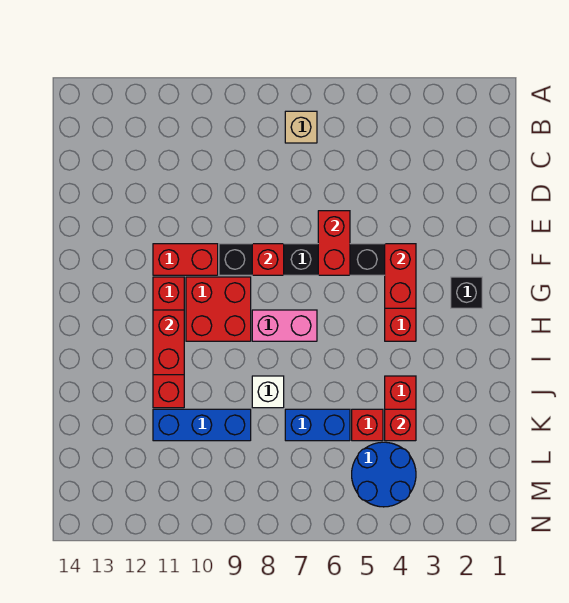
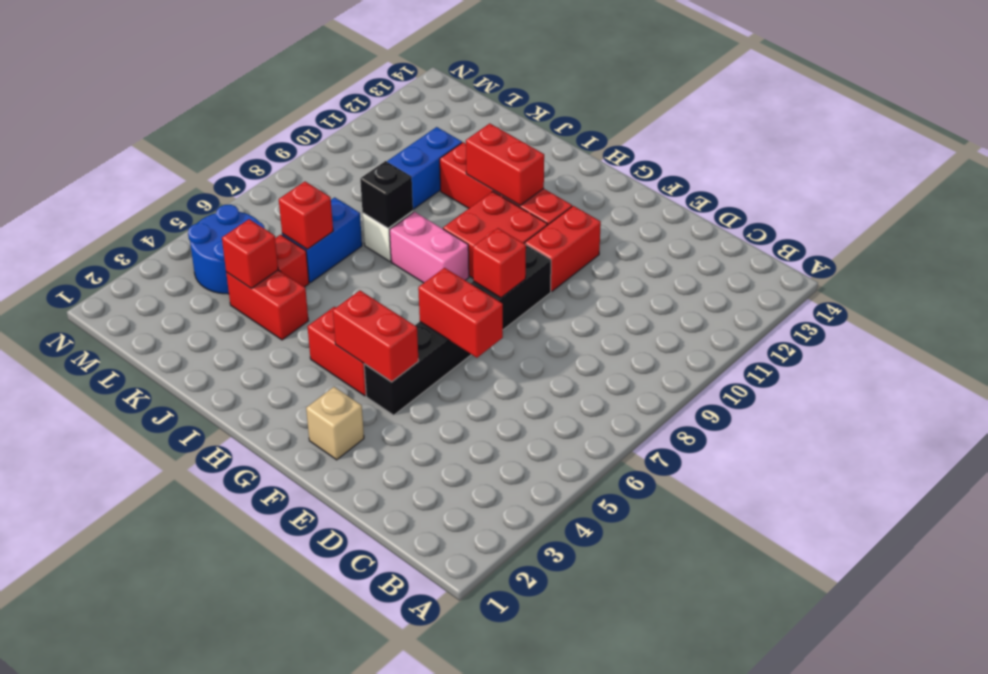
tan 1x1 brick [285,111,317,143] -> tan 1x1 brick moved to [306,387,364,460]
black 1x1 brick [451,277,482,308] -> black 1x1 brick moved to [360,161,413,228]
pink 1x2 brick [252,310,317,341] -> pink 1x2 brick turned to [390,212,469,283]
none -> red 1x1 brick [279,182,333,249]

